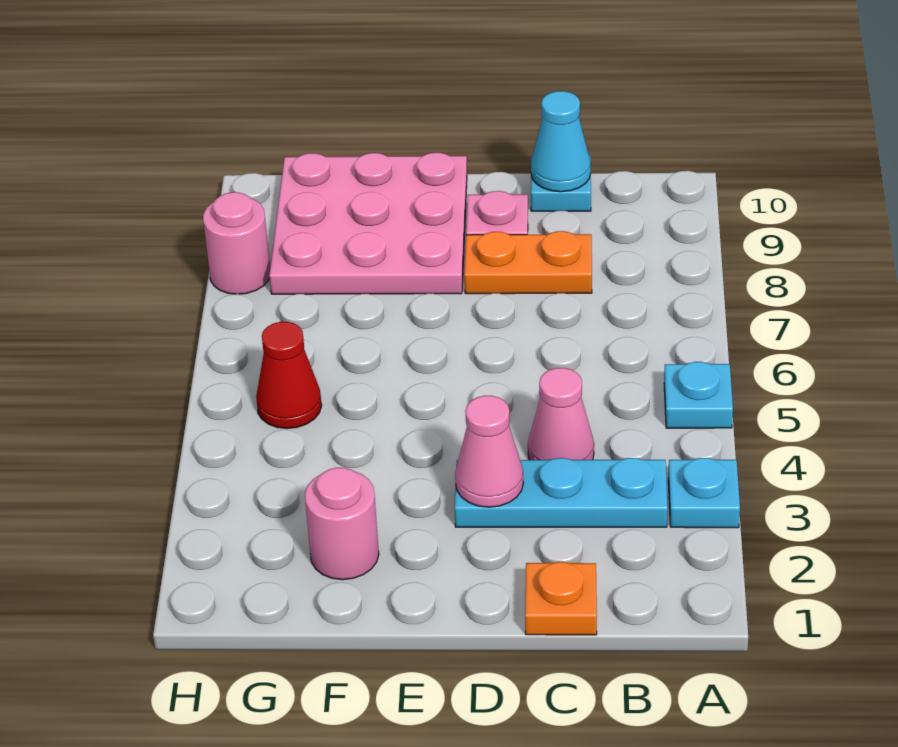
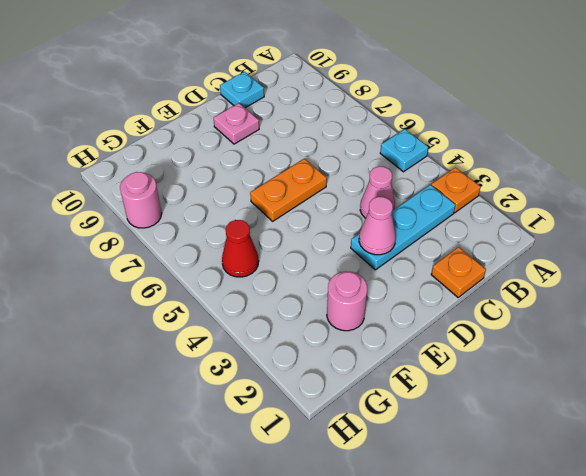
cyan 1x1 plate [668,458,740,528] -> orange 1x1 plate [431,167,481,213]
orange 1x2 plate [464,231,592,294] -> orange 1x2 plate moved to [250,159,327,221]
cyan 1x1 cone [531,91,591,192] -> none
pink 3x3 plate [269,153,467,294] -> none

